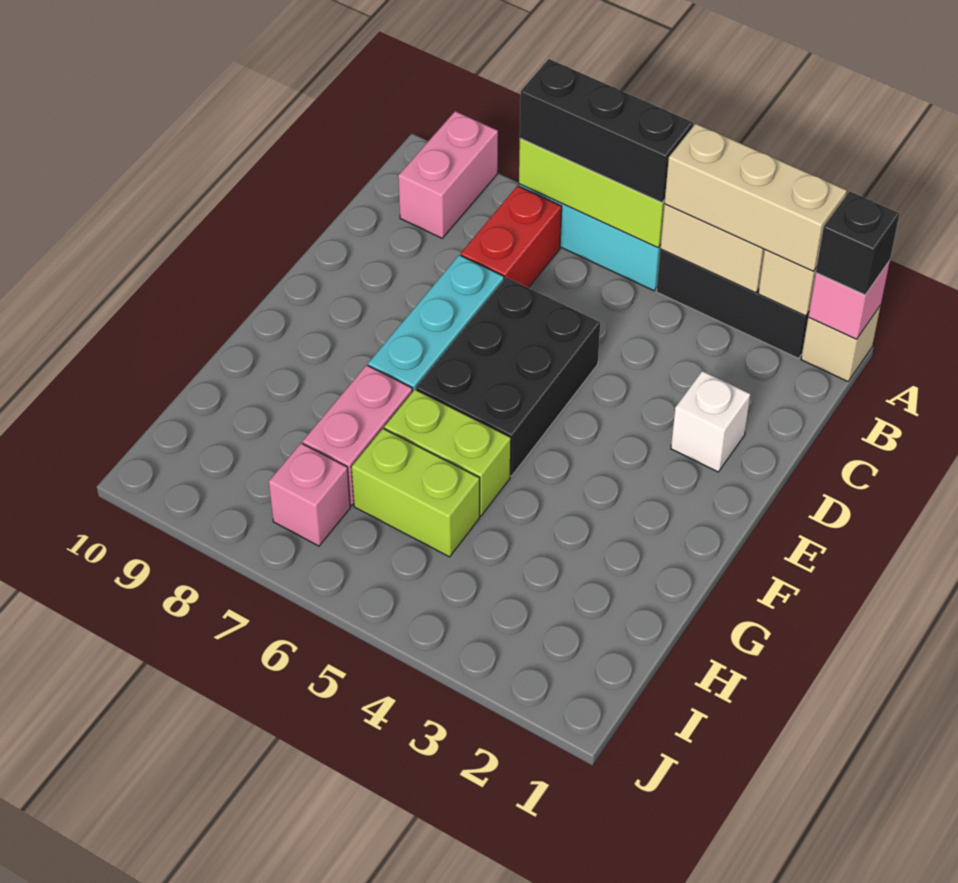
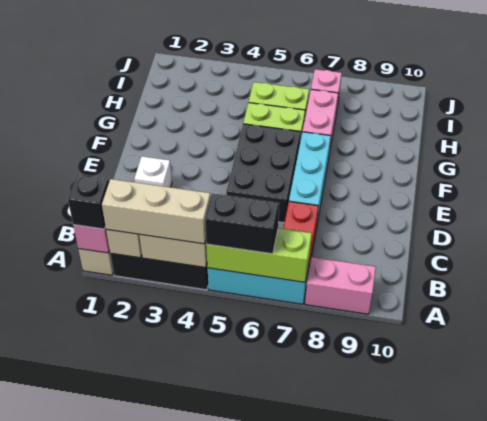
black 1x3 brick [520,59,693,202] -> black 1x2 brick [205,193,279,254]
pink 1x2 brick [398,111,498,238] -> pink 1x2 brick turned to [305,257,376,314]

